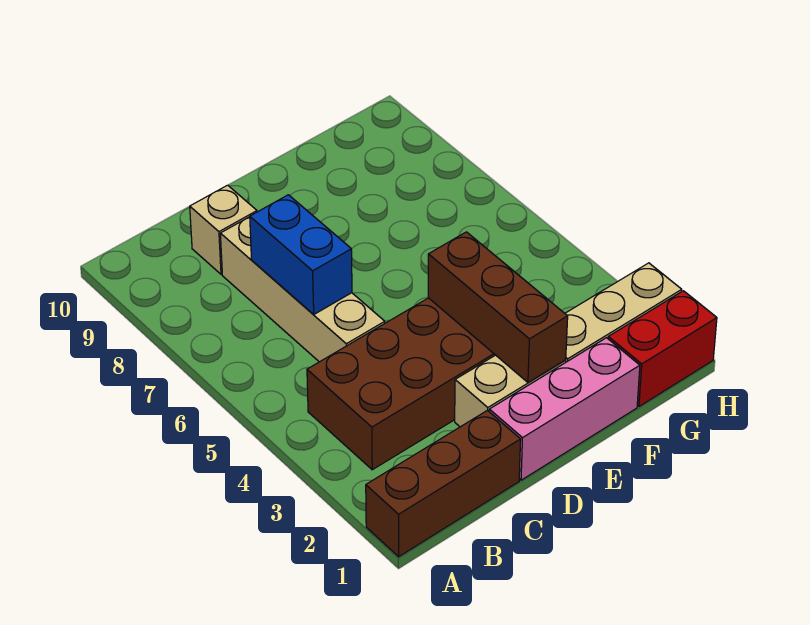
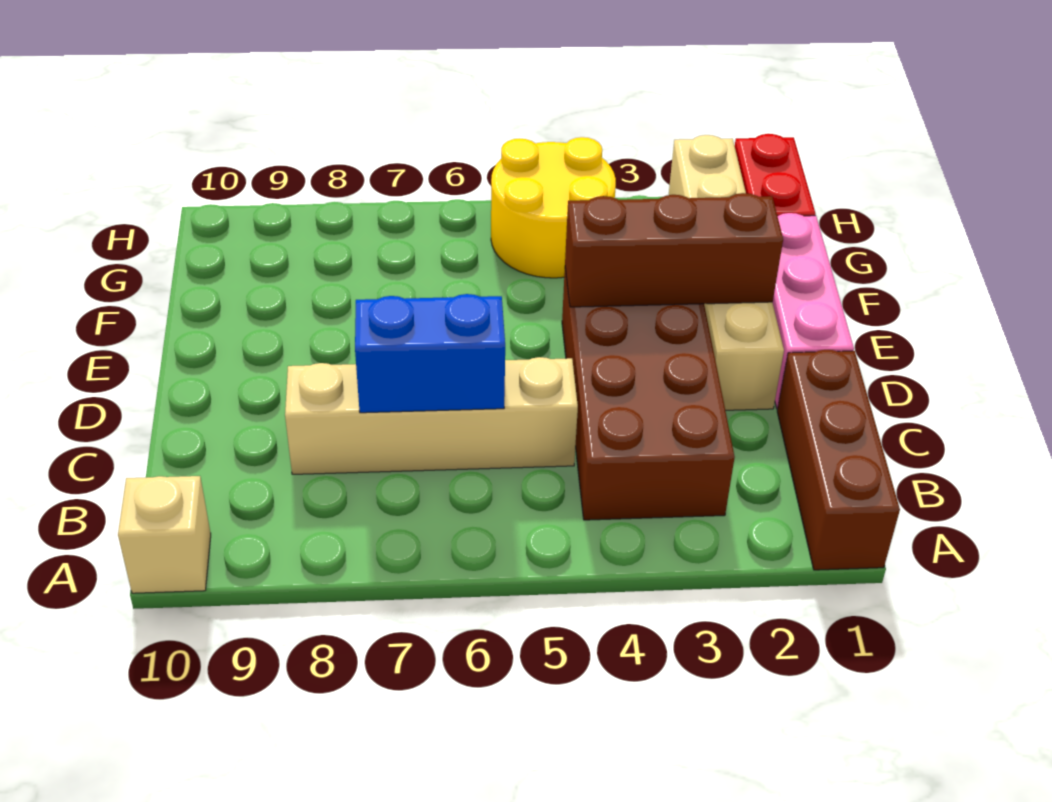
tan 1x1 brick [190,185,257,274] -> tan 1x1 brick moved to [118,476,211,593]
none -> yellow 2x2 round brick [491,137,616,278]

